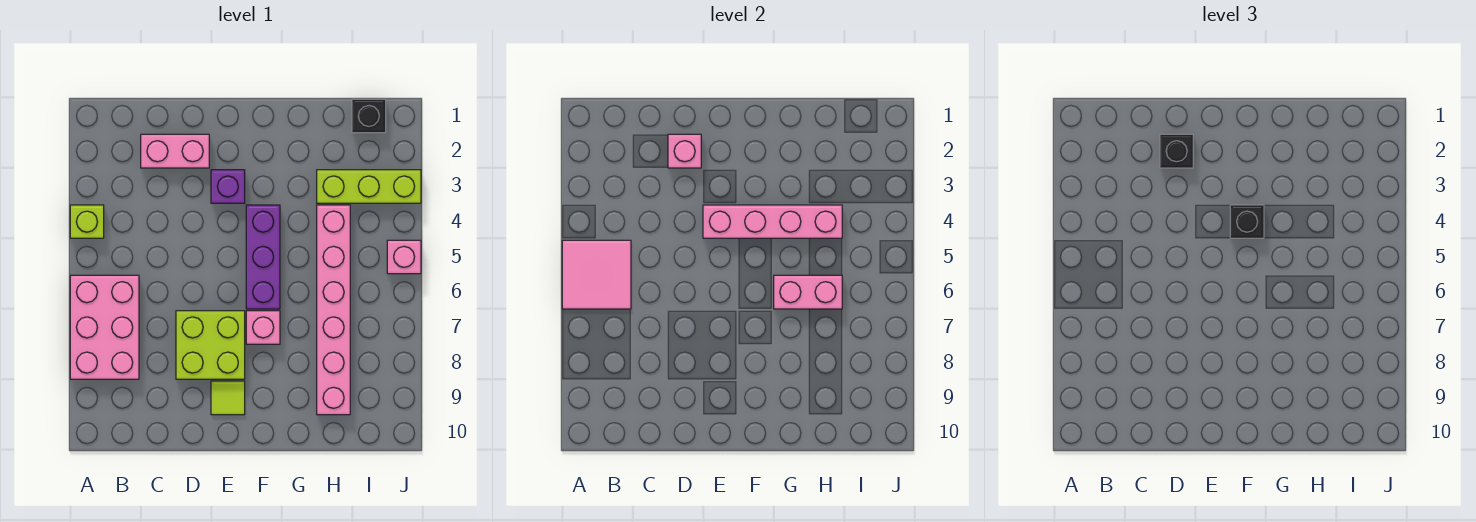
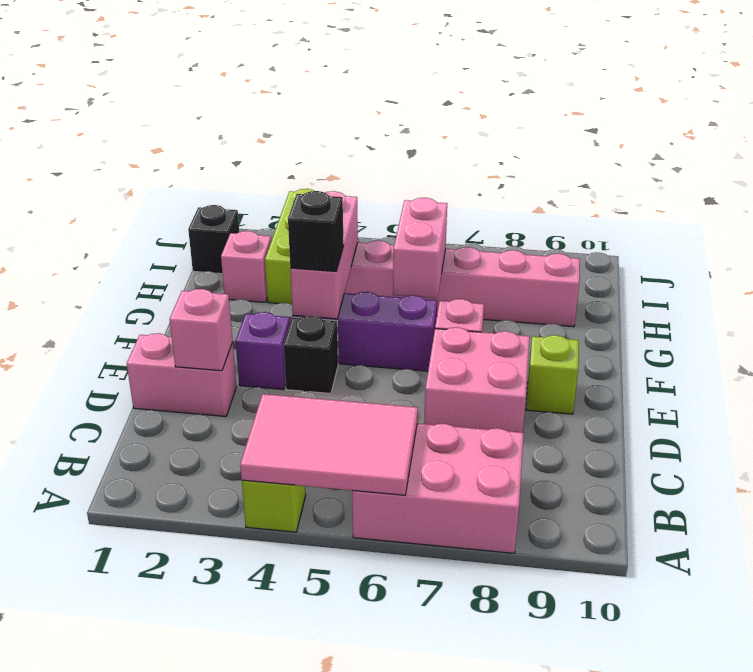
pink 2x2 tile [562,240,631,309] -> pink 2x3 tile [240,394,418,495]
pink 1x2 brick [141,134,209,168] -> pink 1x2 brick turned to [127,333,237,416]
black 1x1 brick [1160,134,1193,168] -> black 1x1 brick moved to [284,316,338,394]
lime 2x2 brick [176,311,245,379] -> pink 2x2 brick [424,327,530,433]
pink 1x4 brick [703,205,842,238] -> pink 1x3 brick [290,191,358,319]
lime 1x1 tile [211,381,245,415] -> lime 1x1 brick [526,335,579,414]
pink 1x1 brick [387,240,421,274] -> pink 1x1 brick moved to [221,231,271,302]

